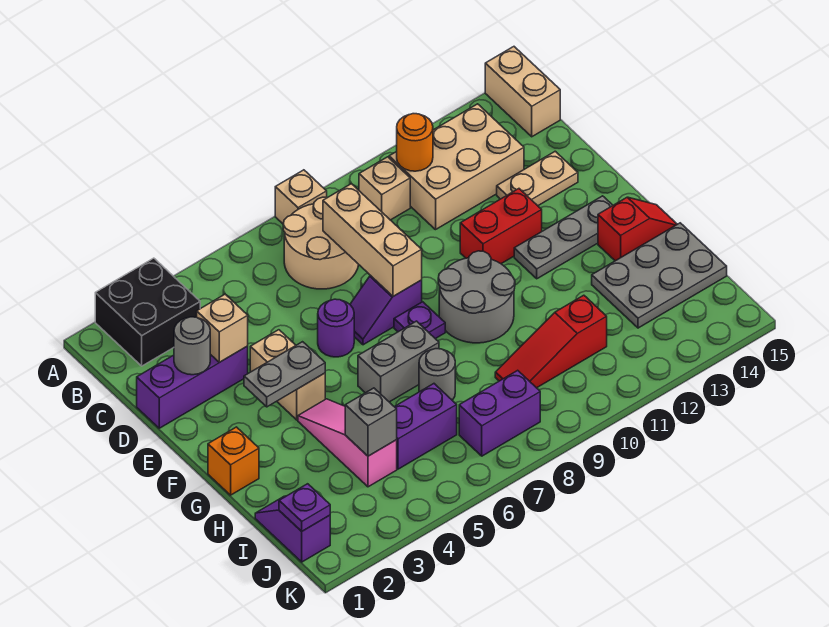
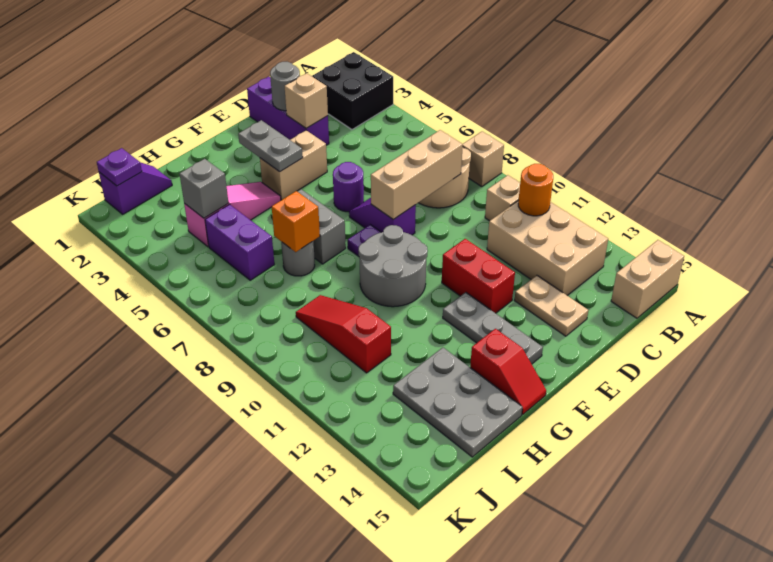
orange 1x1 brick [208,427,259,495] -> orange 1x1 brick moved to [272,191,320,252]
purple 1x2 brick [459,370,540,456] -> none

